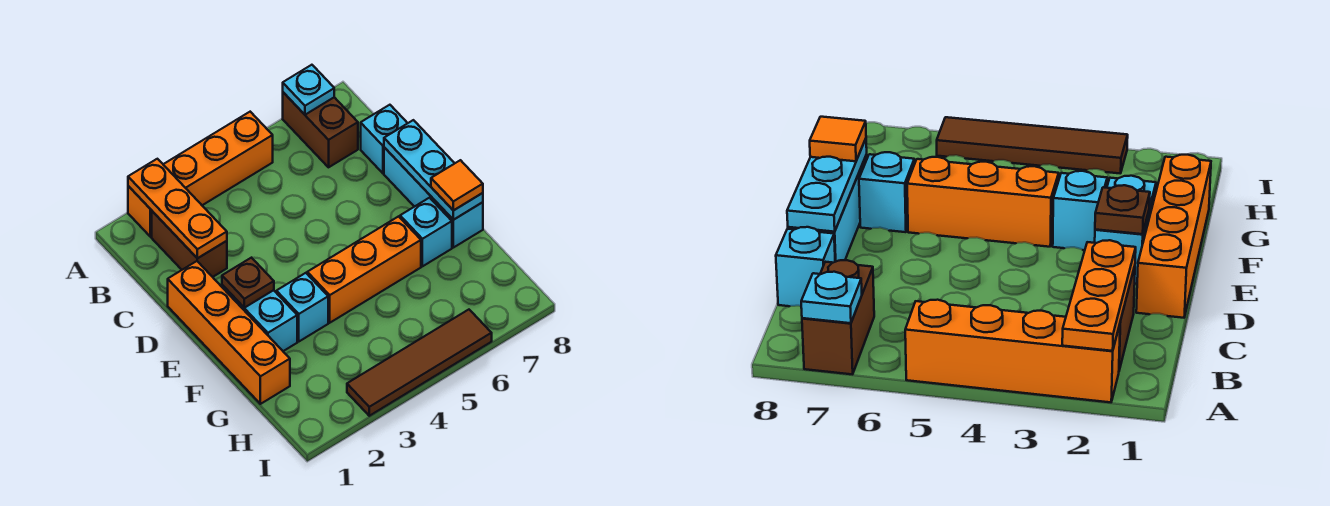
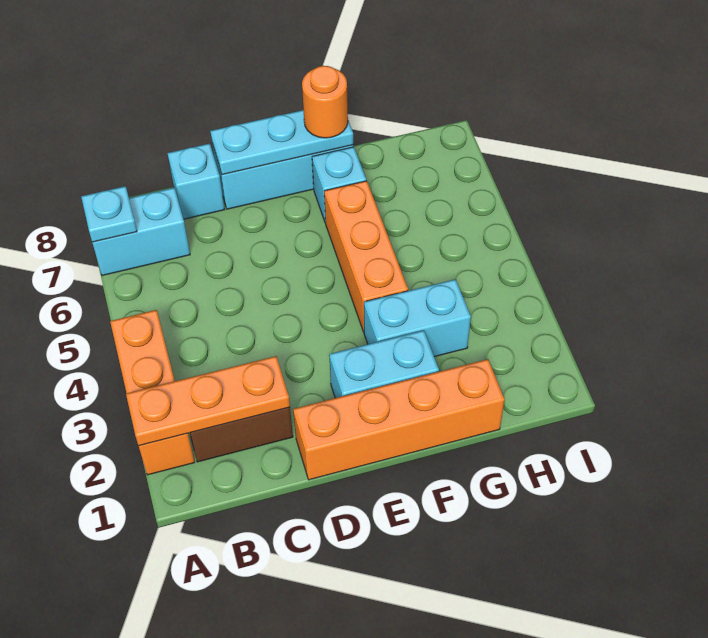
orange 1x4 brick [128,112,273,237] -> orange 1x3 brick [110,310,195,475]
brown 1x2 brick [283,92,358,167] -> cyan 1x2 brick [92,188,190,276]
brown 1x1 plate [222,258,274,308] -> none
cyan 1x1 brick [276,273,328,341] -> cyan 1x2 brick [364,279,471,357]
orange 1x1 tile [431,160,483,211] -> orange 1x1 round brick [302,66,348,138]
brown 1x4 tile [347,310,492,416] -> none

